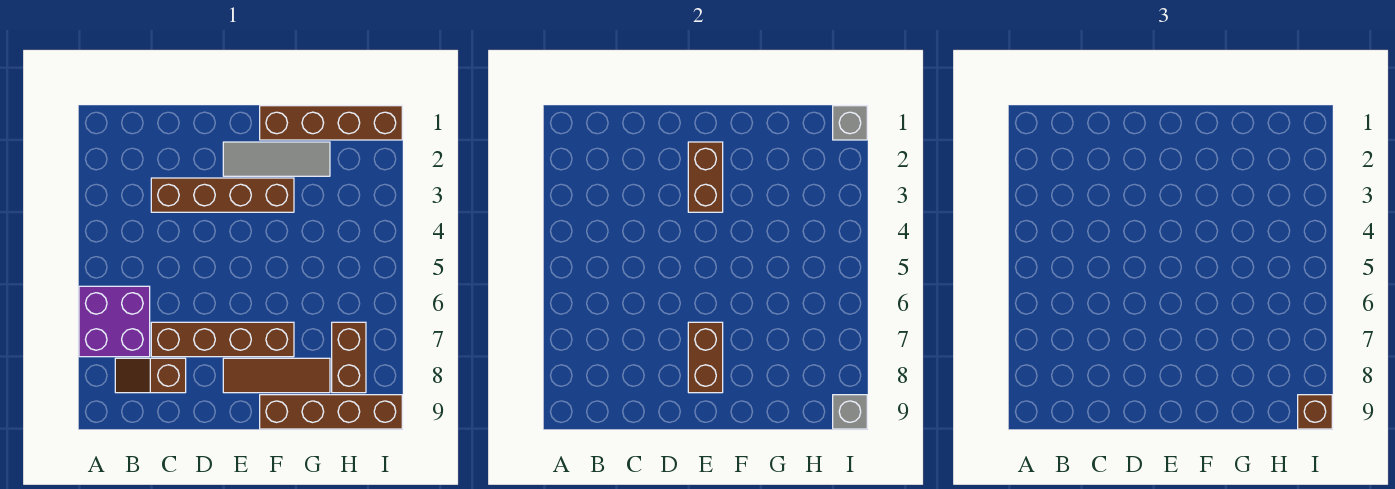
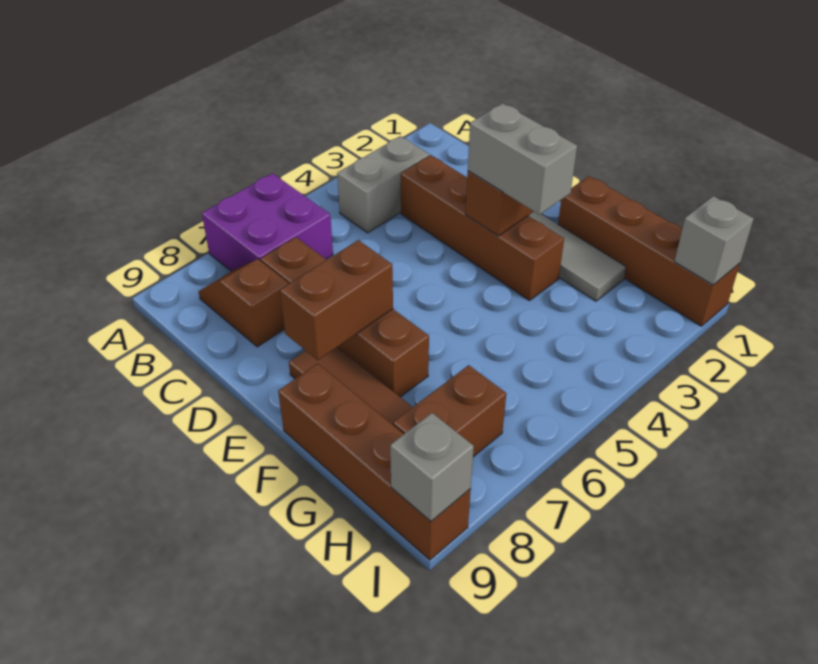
none -> grey 1x2 brick [337,136,429,233]
none -> grey 1x2 brick [468,103,577,215]
brown 1x1 brick [1298,395,1332,429] -> none

